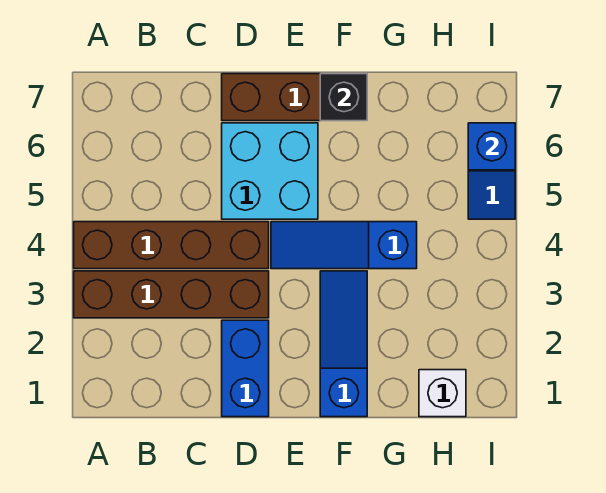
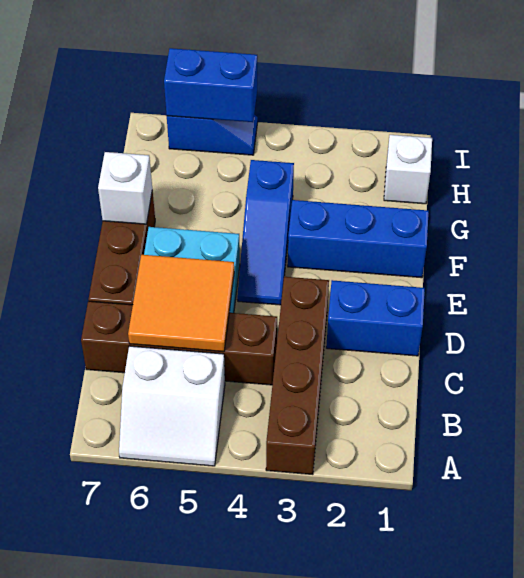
brown 1x4 brick [74,222,269,269] -> brown 1x4 brick turned to [81,301,277,385]
none -> white 2x2 slope [119,346,225,466]
none -> orange 2x2 tile [128,255,234,352]
blue 1x3 slope [320,271,367,417] -> blue 1x3 brick [288,200,429,278]
black 1x1 brick [320,74,367,121] -> white 1x1 brick [98,152,152,224]
blue 1x1 brick [468,123,515,170] -> blue 1x2 brick [164,48,257,122]

